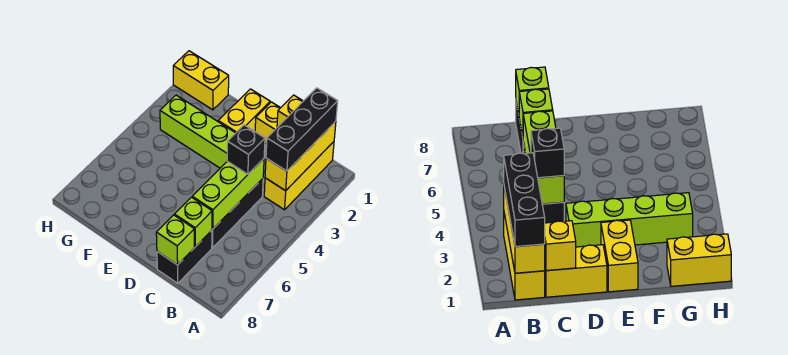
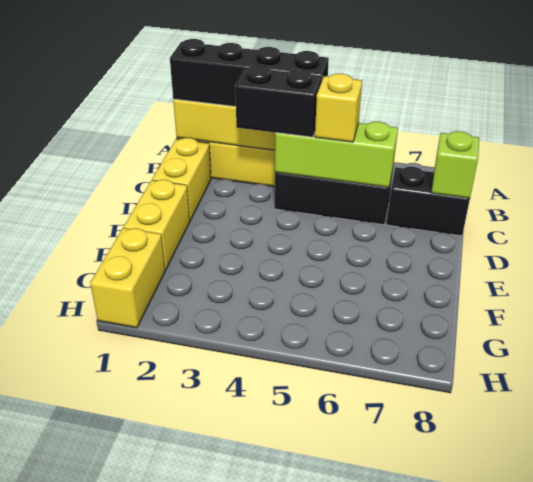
black 1x3 brick [266,88,338,171] -> black 1x4 brick [170,39,329,107]
yellow 1x1 brick [277,95,303,127] -> yellow 1x1 brick moved to [315,74,362,142]
black 1x1 brick [227,125,265,174] -> black 1x2 brick [235,65,322,137]
lime 1x1 brick [174,197,212,247] -> none
lime 1x4 brick [160,95,235,168] -> none
yellow 1x2 brick [218,89,270,133] -> yellow 1x2 brick turned to [124,180,190,270]

